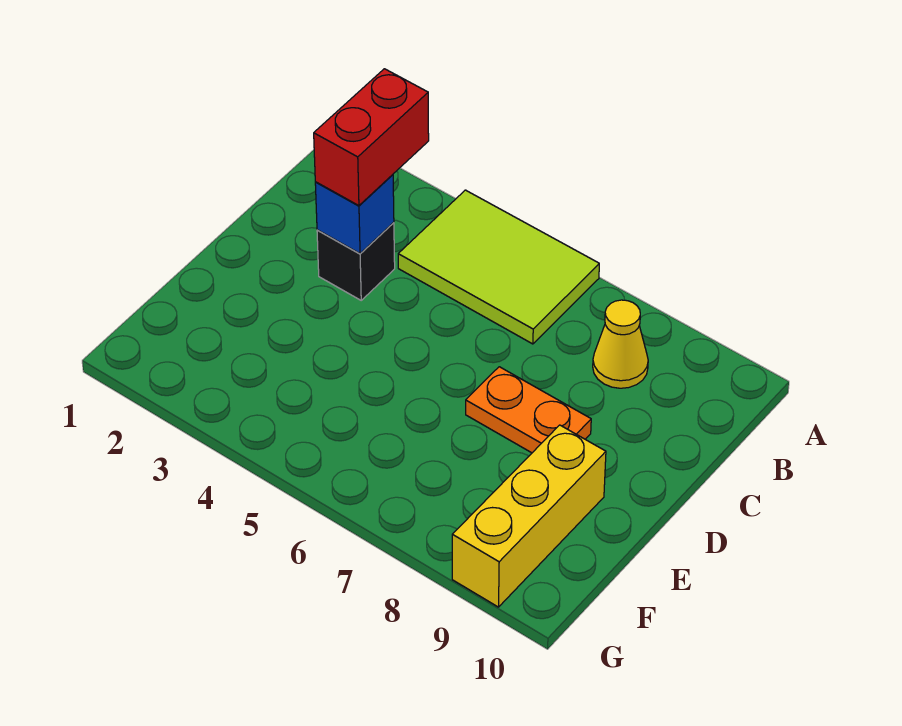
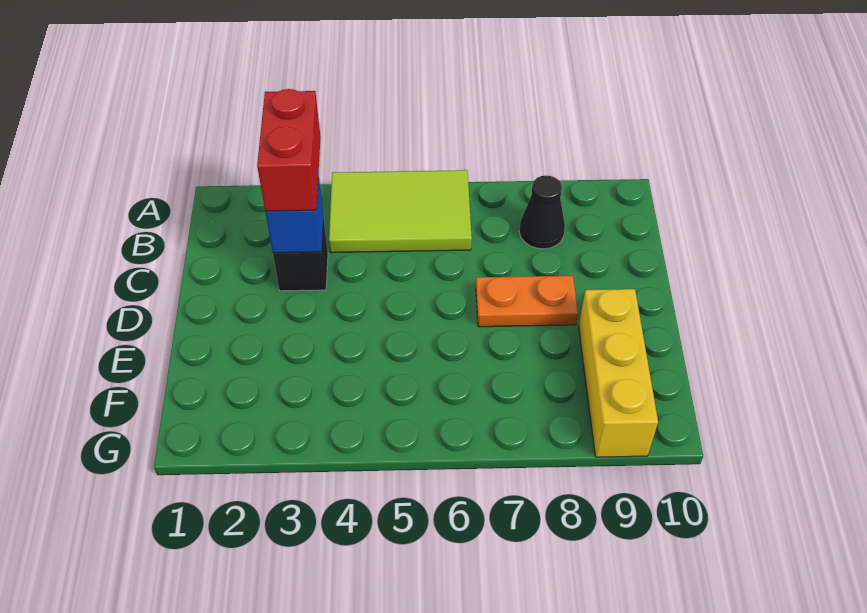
yellow 1x1 cone [593,300,648,388] -> black 1x1 cone [519,175,565,249]

